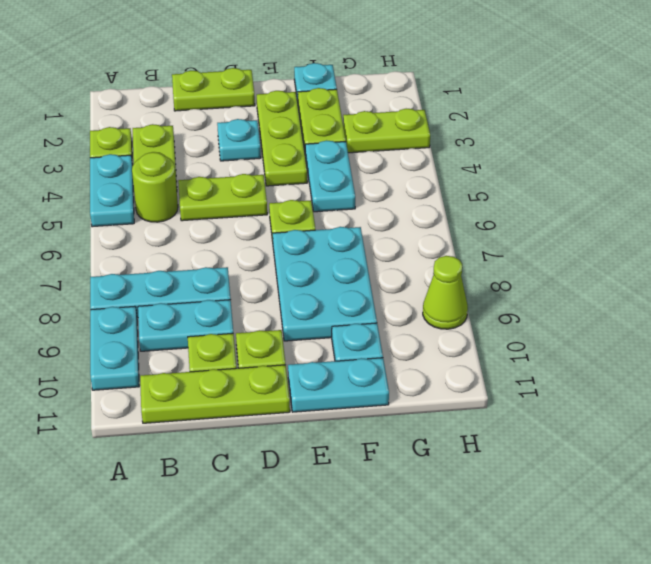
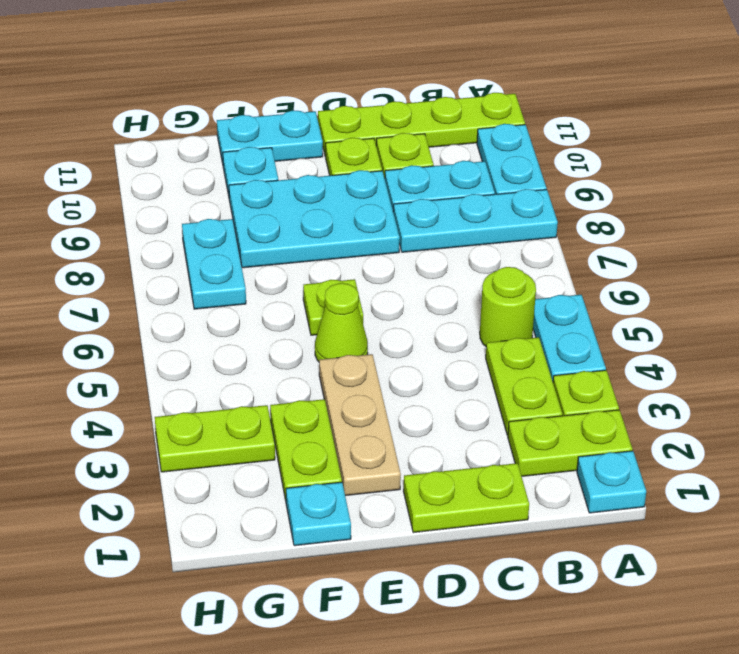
lime 1x3 plate [140,365,290,423] -> lime 1x4 plate [318,93,525,156]
lime 1x2 plate [178,174,267,221] -> lime 1x2 plate moved to [508,410,632,476]
cyan 1x1 plate [217,119,261,161] -> cyan 1x1 plate moved to [577,451,646,513]
lime 1x3 plate [257,91,307,186] -> tan 1x3 plate [319,354,401,496]
cyan 2x3 plate [273,227,377,341] -> cyan 2x3 plate turned to [229,170,400,268]
cyan 1x2 plate [305,140,355,212] -> cyan 1x2 plate moved to [182,219,246,309]
lime 1x1 cone [423,256,468,329] -> lime 1x1 cone moved to [315,283,368,362]

